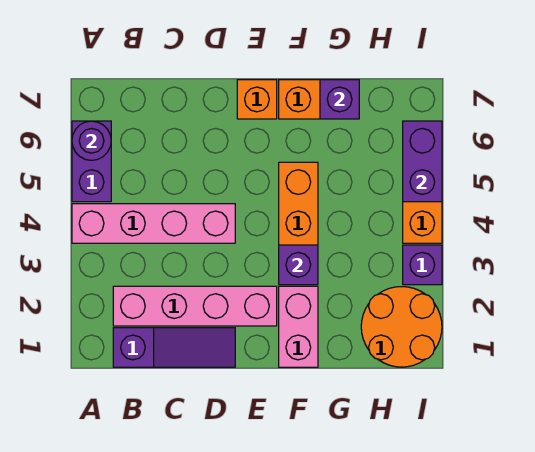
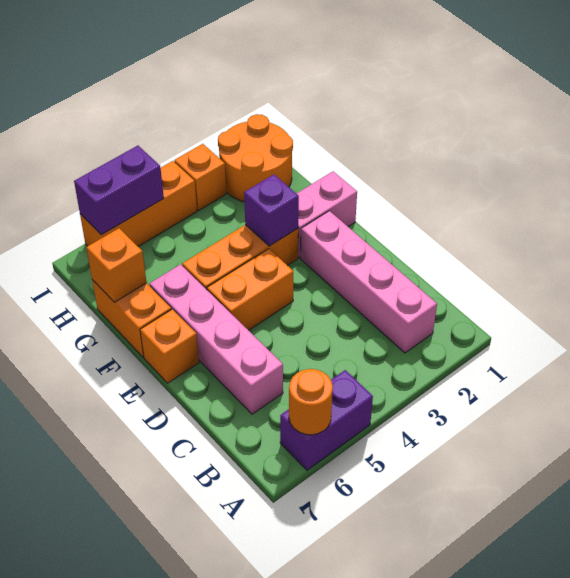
pink 1x4 brick [72,204,235,243] -> pink 1x4 brick moved to [149,265,283,414]
purple 1x1 round brick [72,121,111,160] -> orange 1x1 round brick [289,369,333,435]
purple 1x3 slope [113,328,235,367] -> none
none -> orange 1x2 brick [207,249,293,330]
purple 1x1 brick [320,80,359,119] -> orange 1x1 brick [86,228,146,302]
purple 1x1 brick [403,245,442,285] -> orange 1x1 brick [174,144,226,211]

